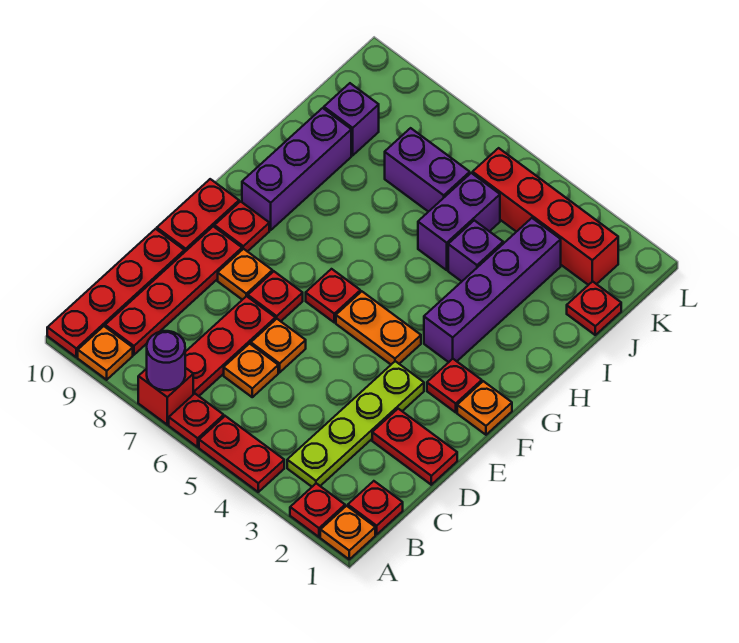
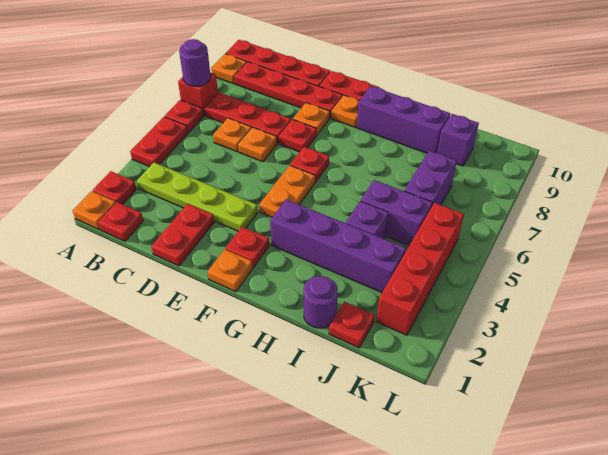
red 1x1 plate [215,201,269,252] -> orange 1x1 plate [331,95,360,127]
none -> purple 1x1 round brick [303,276,338,328]

